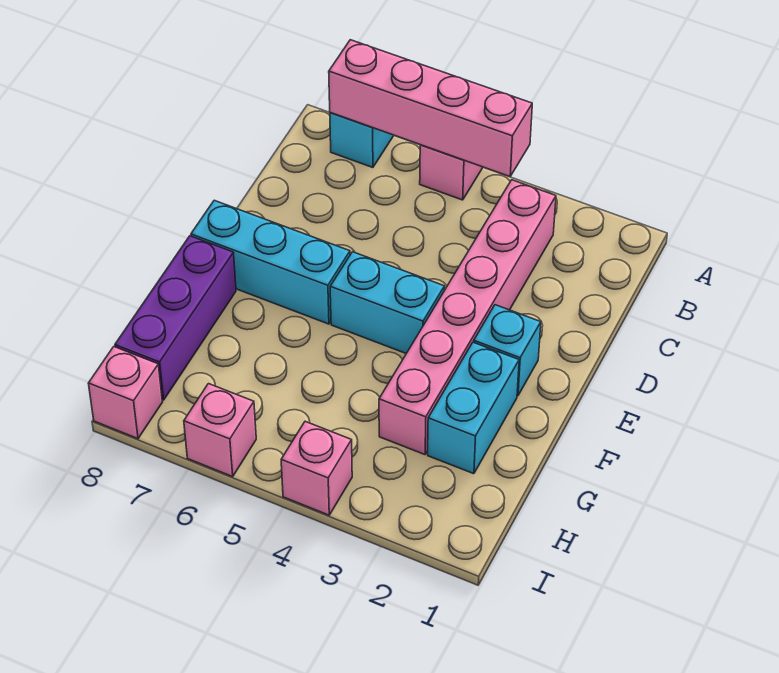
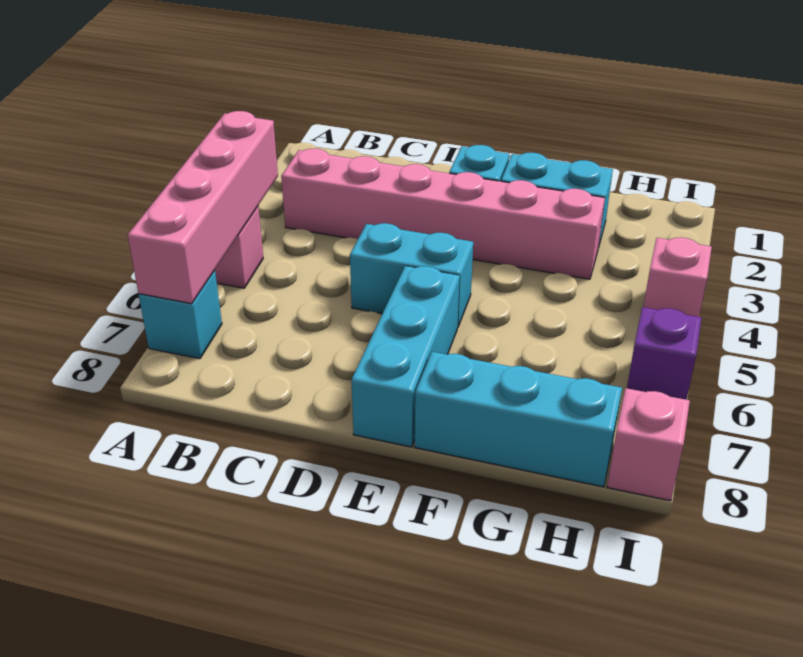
cyan 1x2 brick [330,252,445,353] -> cyan 1x2 brick turned to [350,223,473,327]
purple 1x3 brick [115,236,236,400] -> cyan 1x3 brick [415,352,622,487]
pink 1x1 brick [184,384,256,477] -> purple 1x1 brick [627,307,702,400]

